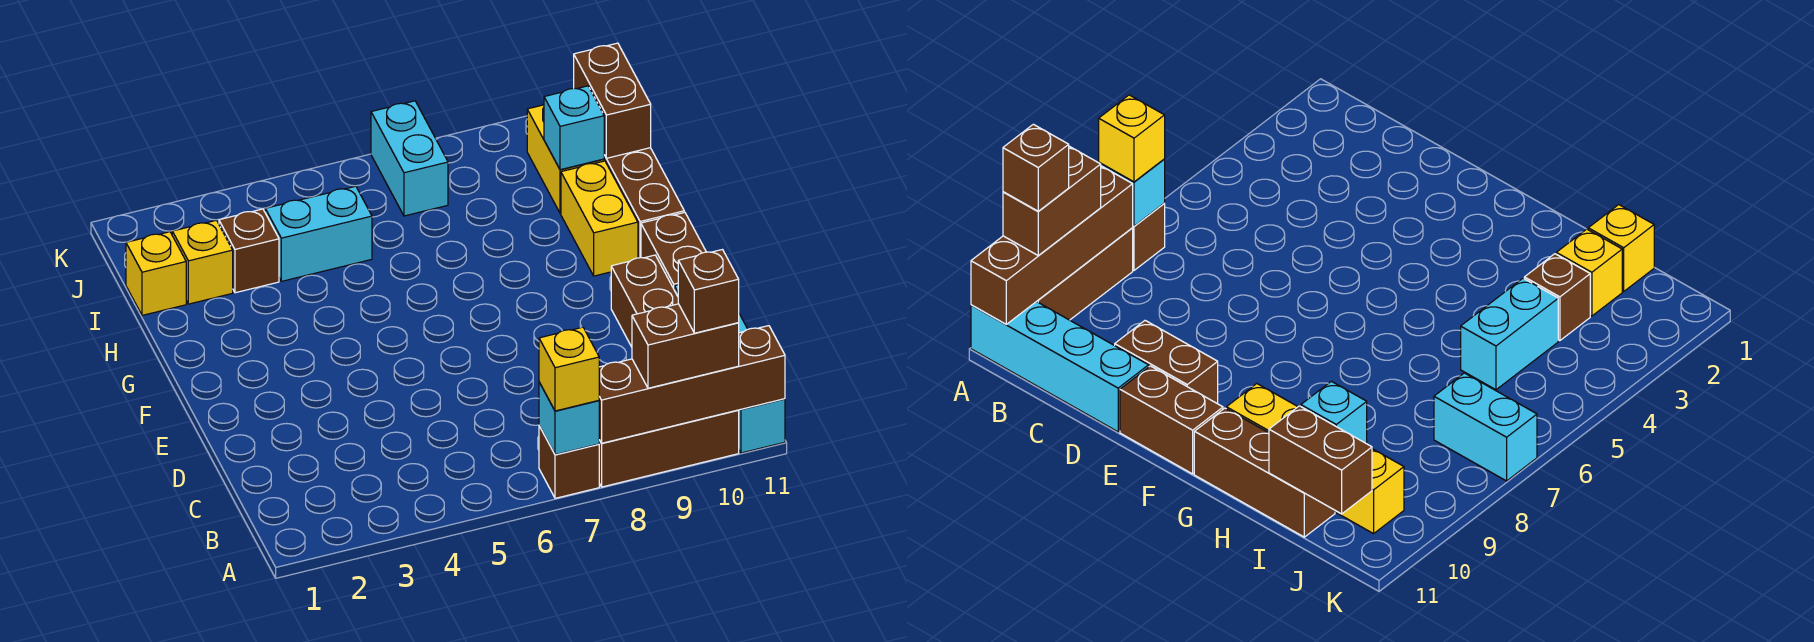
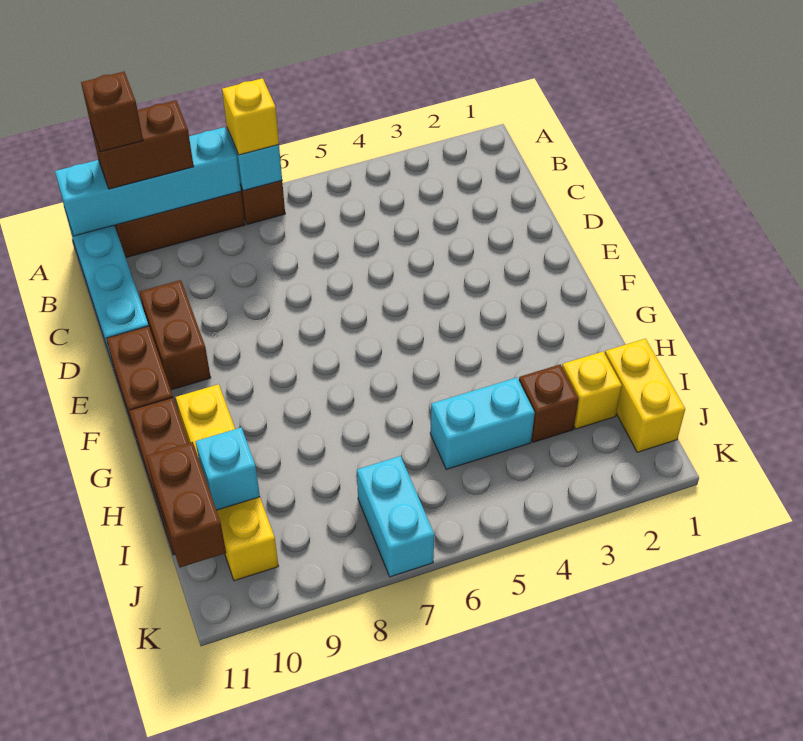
brown 1x4 brick [599,326,785,443] -> cyan 1x4 brick [55,127,241,236]
yellow 1x1 brick [126,232,186,315] -> yellow 1x2 brick [605,339,685,452]

